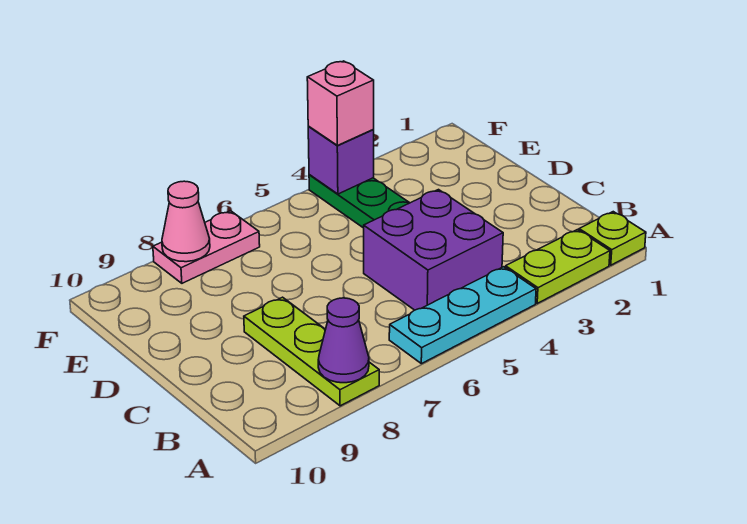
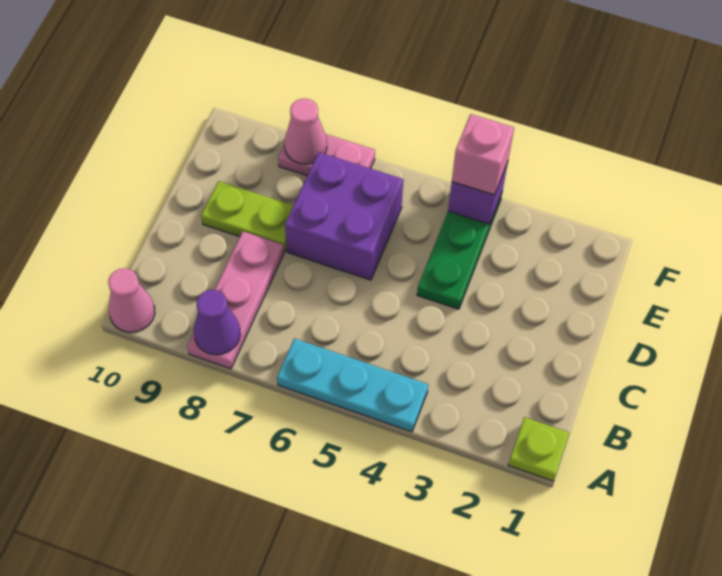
lime 1x2 plate [505,230,610,303] -> lime 1x2 plate moved to [201,181,294,252]
lime 1x3 plate [244,297,379,406] -> pink 1x3 plate [187,231,284,369]
none -> pink 1x1 cone [108,268,155,333]
purple 2x2 brick [364,190,503,310] -> purple 2x2 brick moved to [285,152,403,280]

